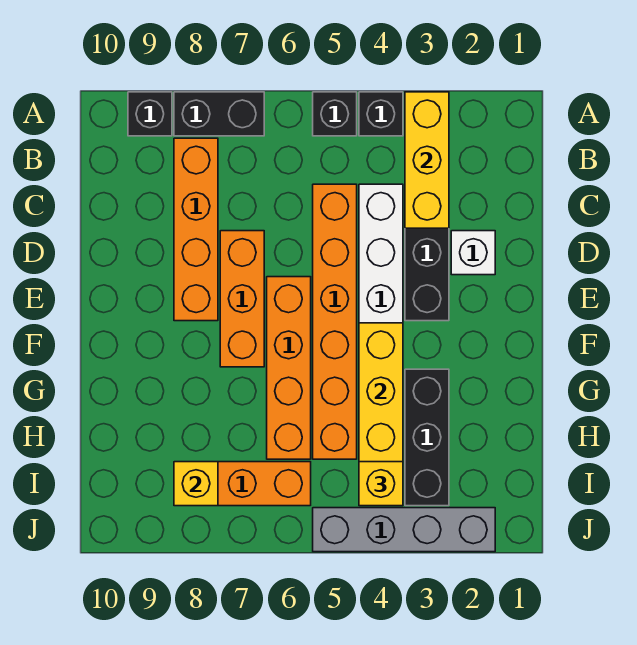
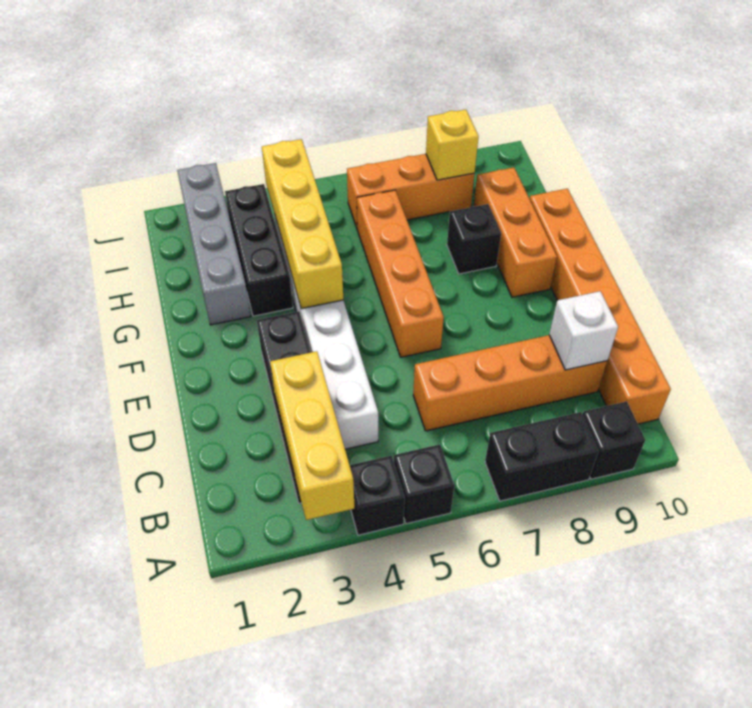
orange 1x4 brick [174,138,218,321] -> orange 1x4 brick turned to [413,335,607,431]
orange 1x6 brick [313,184,357,459] -> orange 1x6 brick moved to [529,189,671,424]
white 1x1 brick [451,231,495,275] -> white 1x1 brick moved to [549,291,618,370]
orange 1x3 brick [220,231,264,367] -> orange 1x3 brick moved to [474,168,557,297]
none -> black 1x1 brick [447,204,501,274]
yellow 1x1 brick [359,462,403,506] -> none
grey 1x4 brick [313,508,495,552] -> grey 1x4 brick turned to [177,163,251,325]

